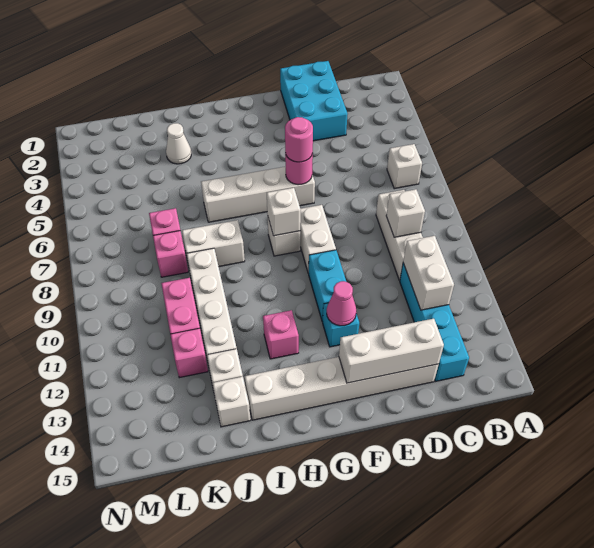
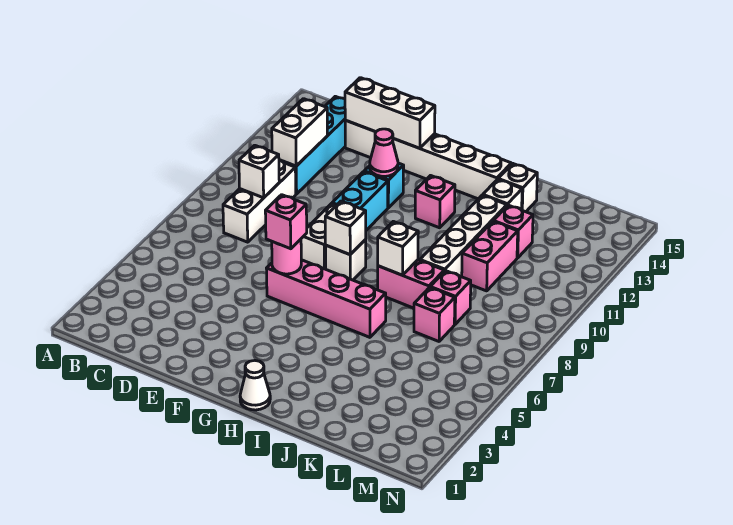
white 1x1 brick [387,144,422,189] -> white 1x1 brick moved to [378,221,418,275]
cyan 2x3 brick [280,61,348,141] -> none
white 1x4 brick [201,167,315,222] -> pink 1x4 brick [266,260,386,337]
pink 1x1 round brick [285,117,313,162] -> pink 1x1 brick [265,195,307,249]
white 1x2 brick [182,220,245,267] -> pink 1x2 brick [378,260,444,308]
white 1x1 cone [166,123,191,164] -> white 1x1 cone moved to [240,361,270,410]

